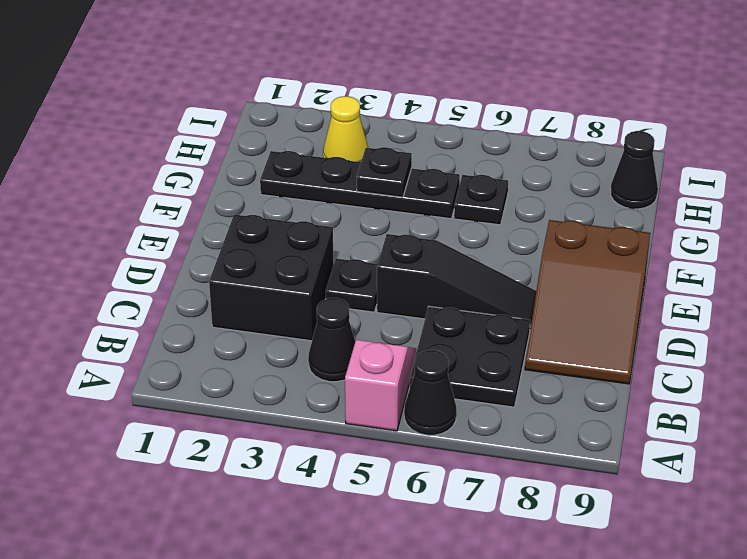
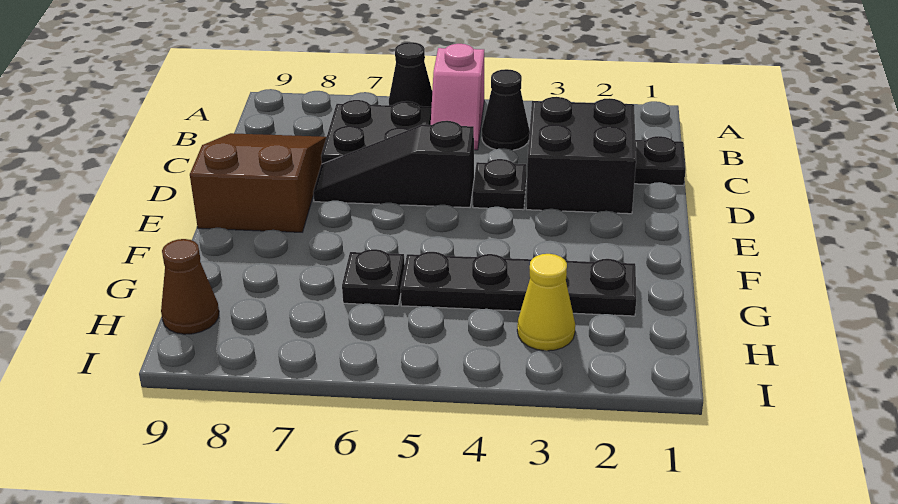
black 1x1 plate [356,147,412,197] -> black 1x1 plate moved to [634,136,686,186]
black 1x1 cone [611,131,658,209] -> brown 1x1 cone [161,239,219,334]

